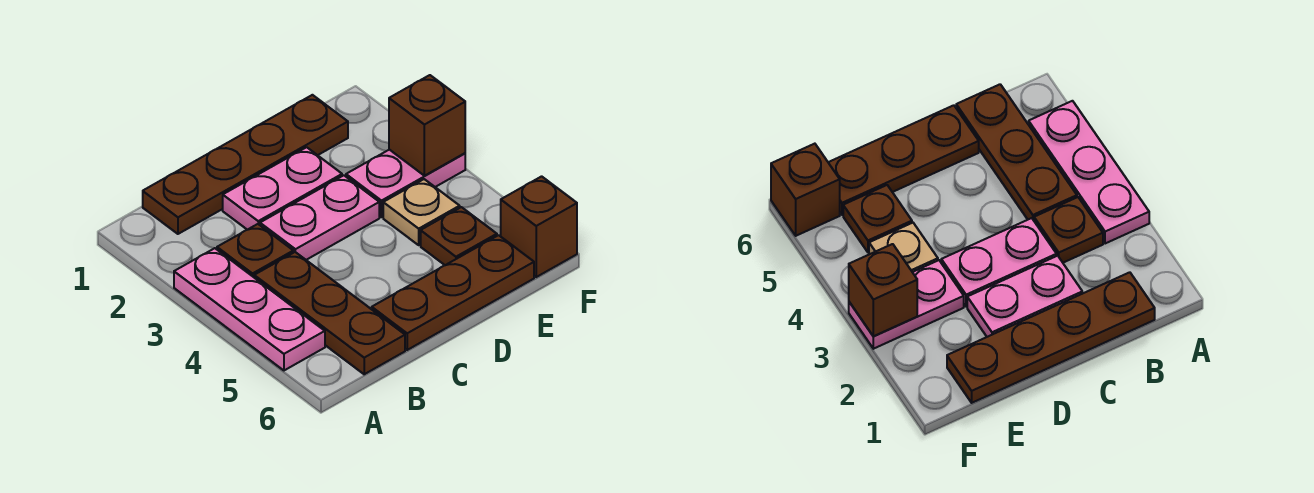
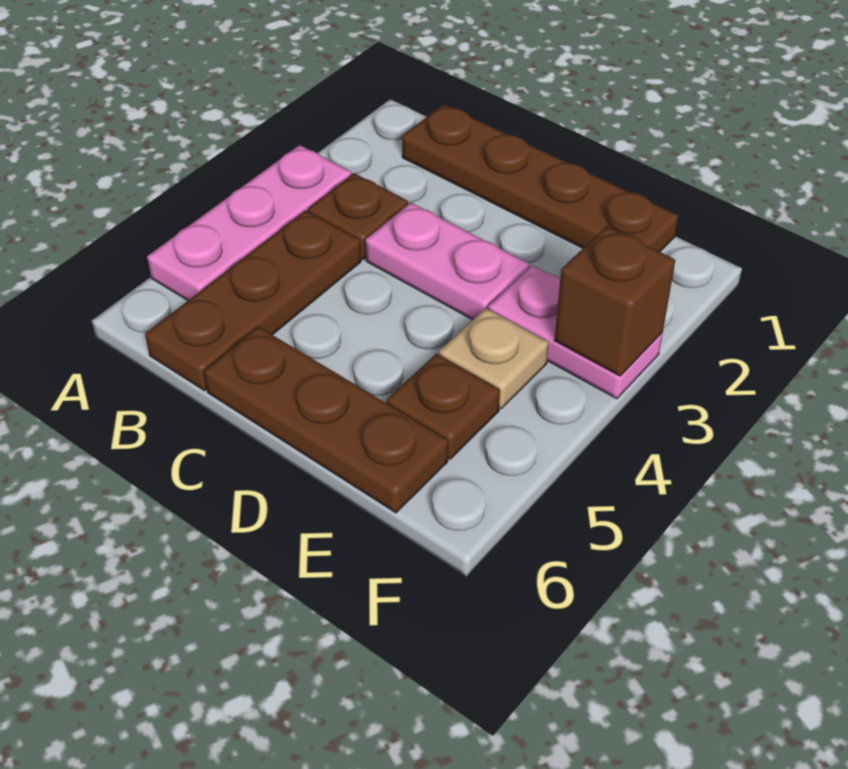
pink 1x2 plate [223,147,342,230] -> none
brown 1x1 brick [501,176,577,277] -> none

